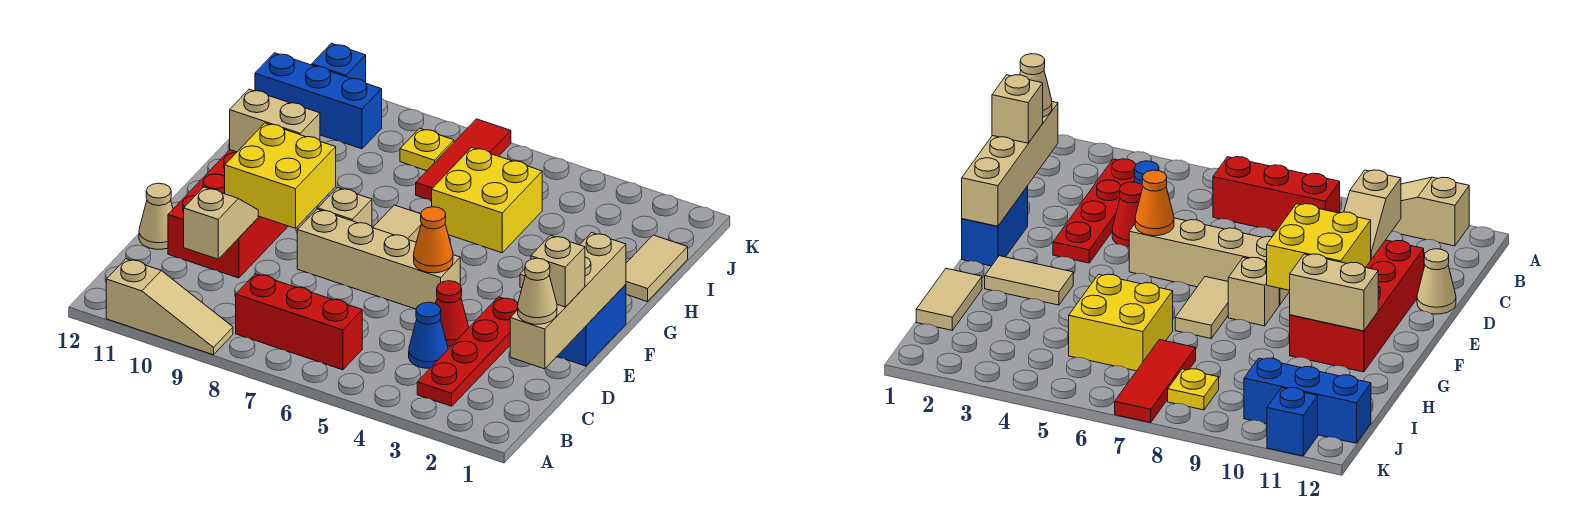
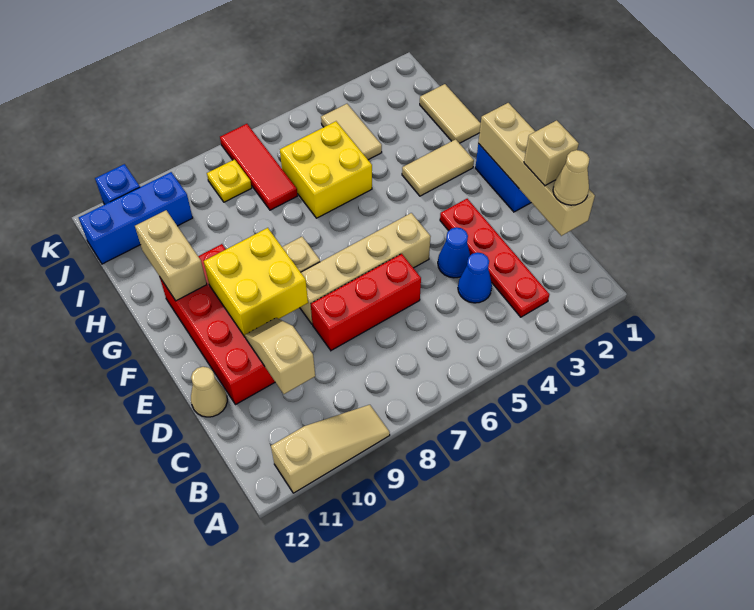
red 1x3 brick [236,274,362,370] -> red 1x3 brick moved to [311,254,421,350]
red 1x1 cone [436,281,469,347] -> blue 1x1 cone [438,227,470,278]
orange 1x1 cone [414,207,453,273] -> none
tan 1x2 tile [373,205,421,242] -> tan 1x2 tile moved to [321,104,382,160]
tan 1x2 brick [230,89,320,152] -> tan 1x2 brick turned to [135,210,207,301]

